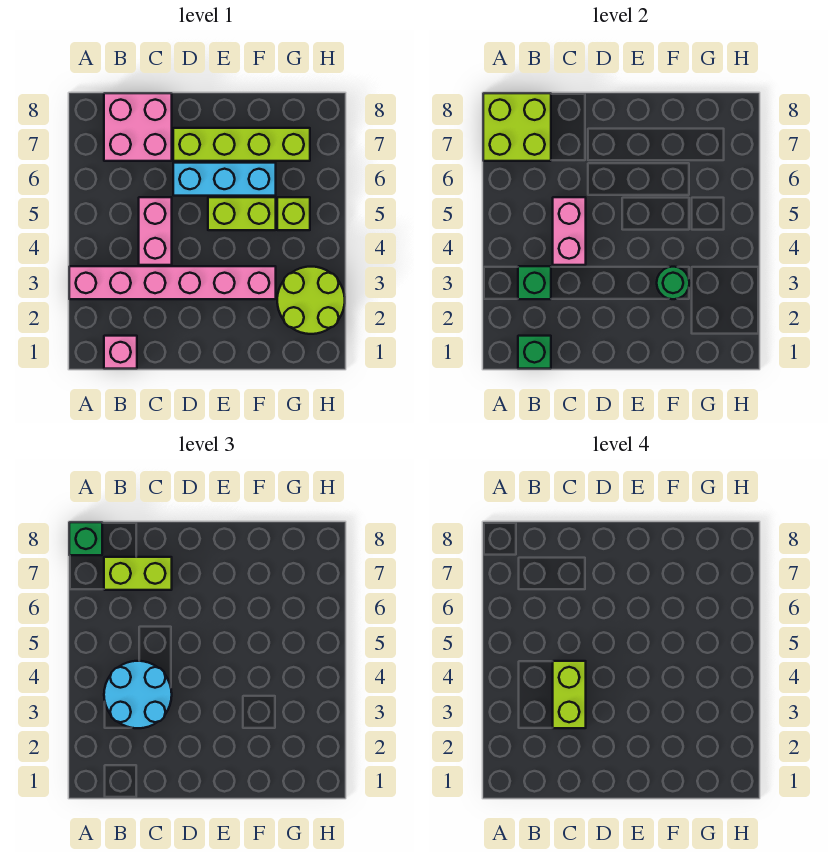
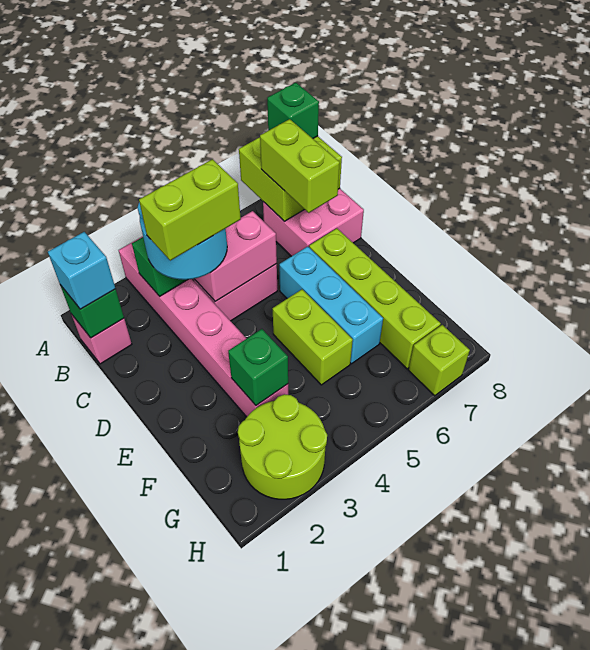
none -> cyan 1x1 brick [48,232,116,309]
green 1x1 round brick [657,267,689,299] -> green 1x1 brick [228,329,288,405]
lime 1x1 brick [277,197,310,230] -> lime 1x1 brick moved to [409,325,470,396]

